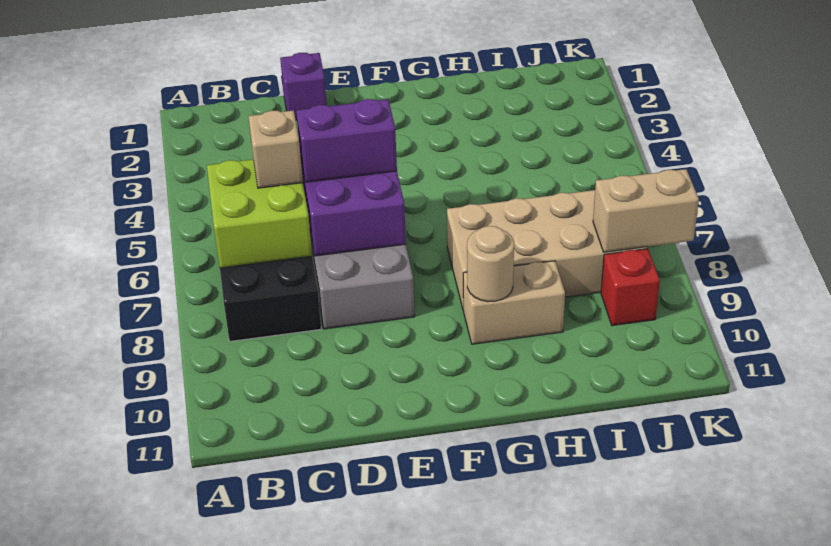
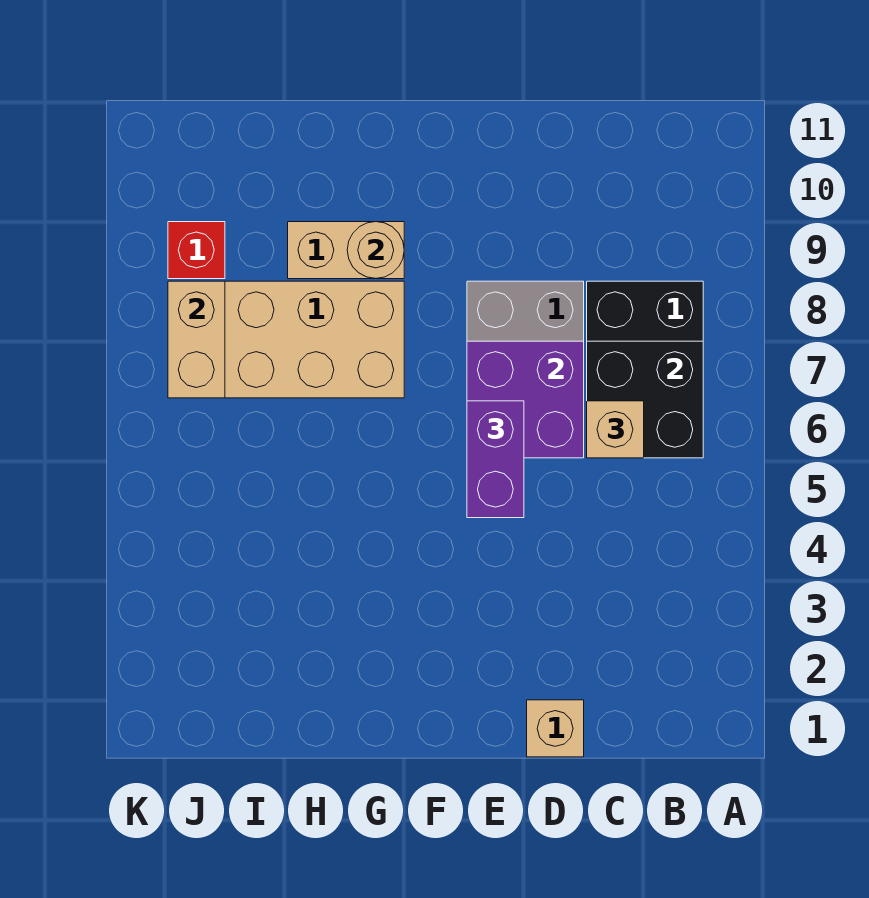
lime 2x2 brick [207,159,312,268] -> black 2x2 brick [587,341,703,458]
purple 1x1 brick [280,53,327,120] -> tan 1x1 brick [527,700,584,757]
purple 1x2 brick [296,99,397,182] -> purple 1x2 brick turned to [467,401,524,518]
tan 1x2 brick [593,169,699,252] -> tan 1x2 brick turned to [168,281,225,398]

